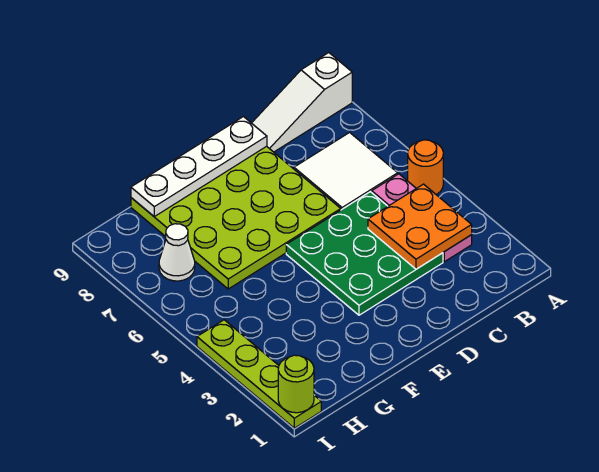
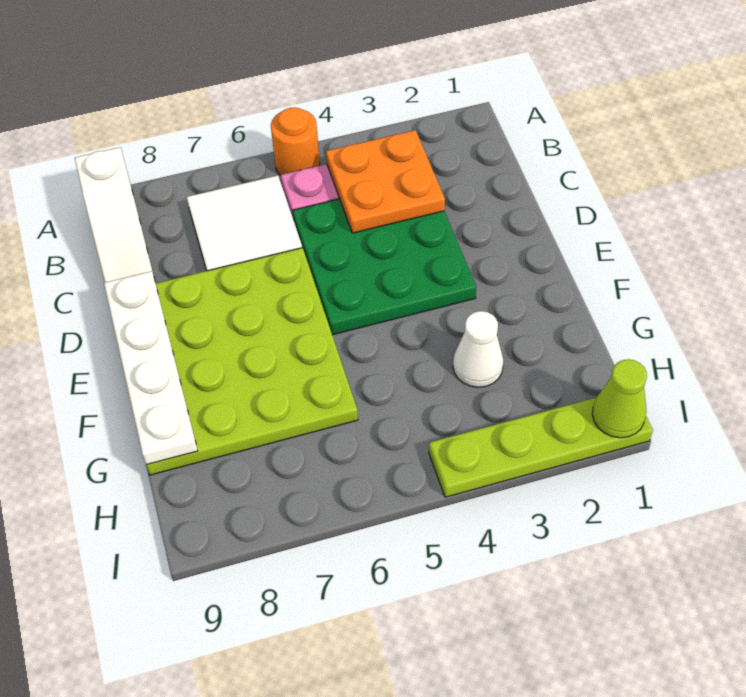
white 1x1 cone [159,224,195,281] -> white 1x1 cone moved to [453,311,503,387]
lime 1x1 round brick [278,355,314,413] -> lime 1x1 cone [592,359,647,438]

